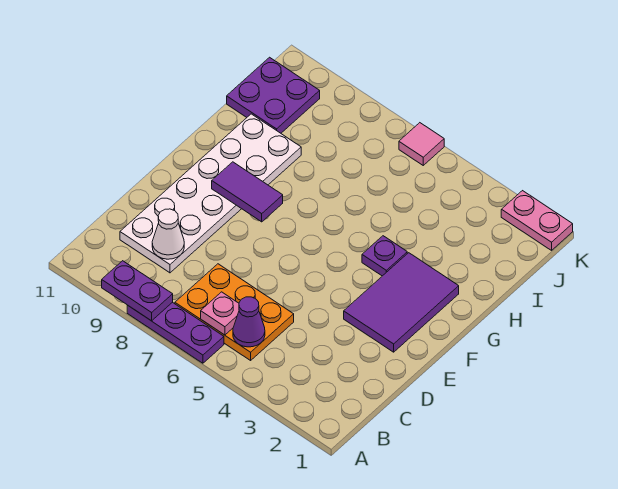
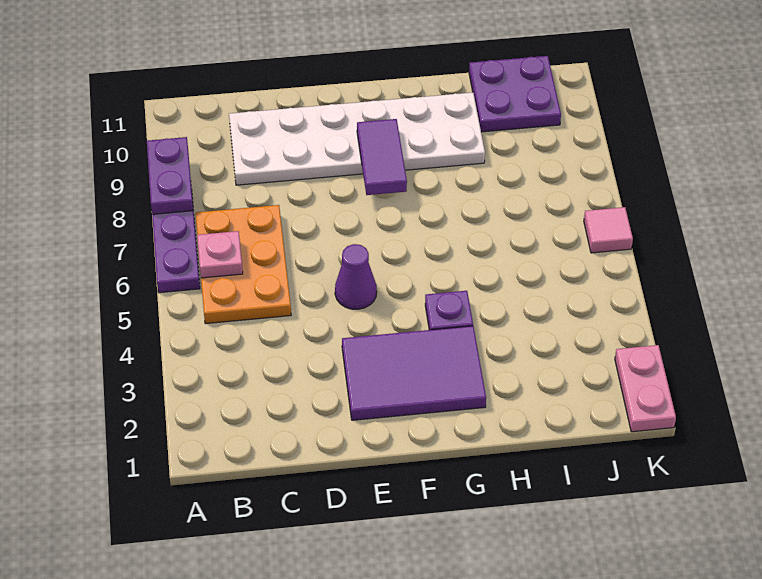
purple 1x1 cone [233,297,265,347] -> purple 1x1 cone moved to [335,244,377,309]
white 1x1 cone [152,209,184,259] -> none

